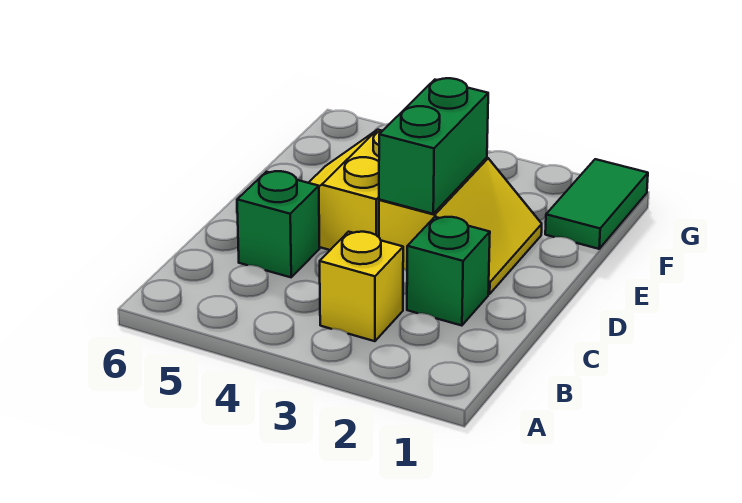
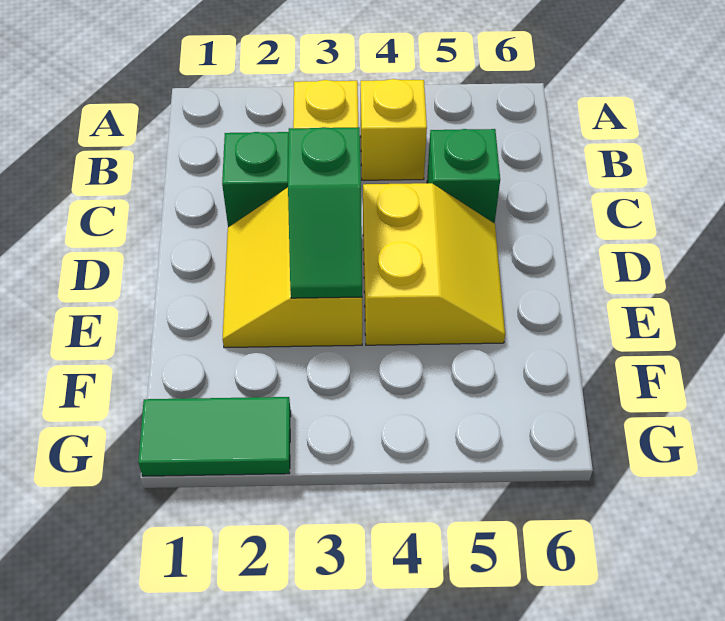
none -> yellow 1x1 brick [361,79,427,180]
green 1x2 brick [379,78,488,214] -> green 1x2 slope [288,127,362,298]
green 1x2 tile [545,159,648,249] -> green 1x2 tile turned to [138,397,291,476]

